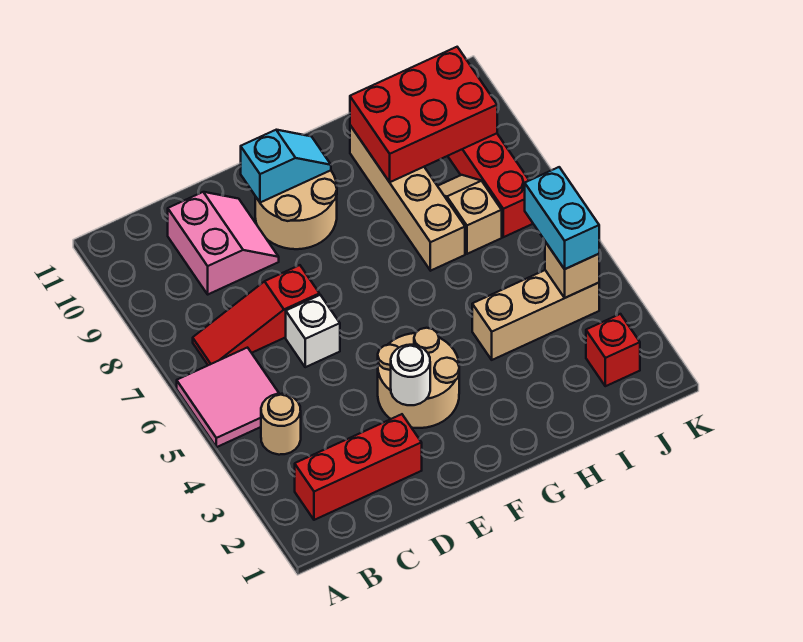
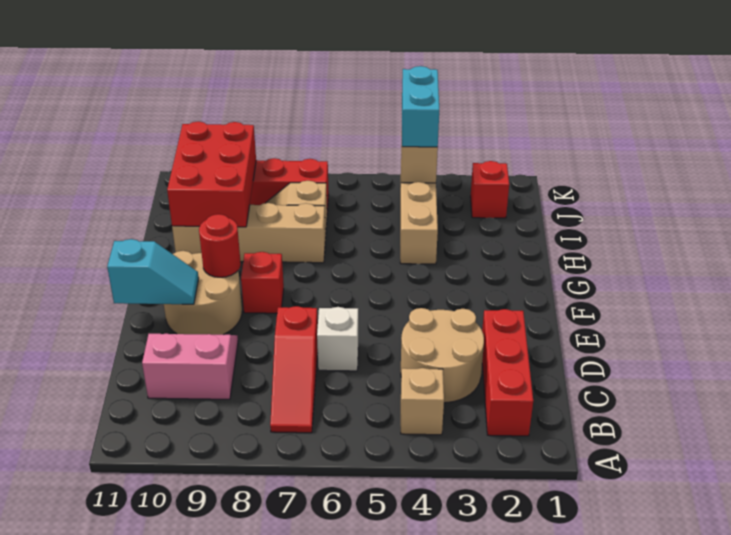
pink 2x2 tile [177,348,279,447] -> none
tan 1x1 round brick [261,394,301,455] -> tan 1x1 brick [401,368,444,435]
tan 2x2 round brick [378,328,459,428] -> tan 2x2 round brick moved to [401,308,484,403]
white 1x1 round brick [391,345,430,405] -> none
cyan 1x2 slope [241,130,331,203] -> cyan 1x2 slope turned to [107,239,199,304]
none -> red 1x1 brick [241,252,284,313]
none -> red 1x1 round brick [199,214,241,277]
cyan 1x2 brick [525,167,599,269] -> cyan 1x2 brick turned to [402,66,439,147]

